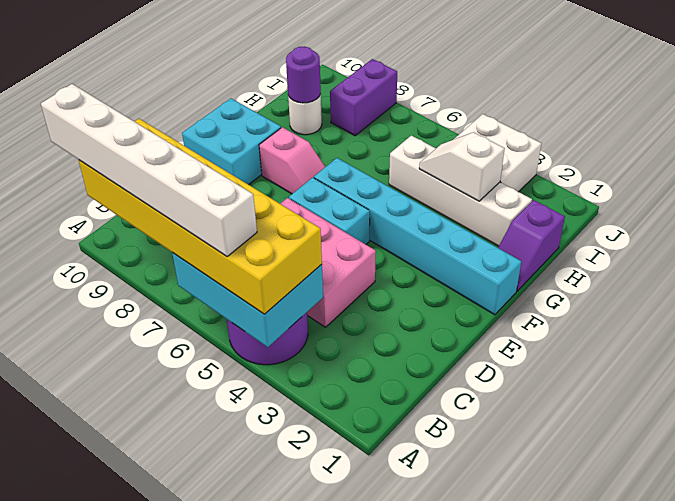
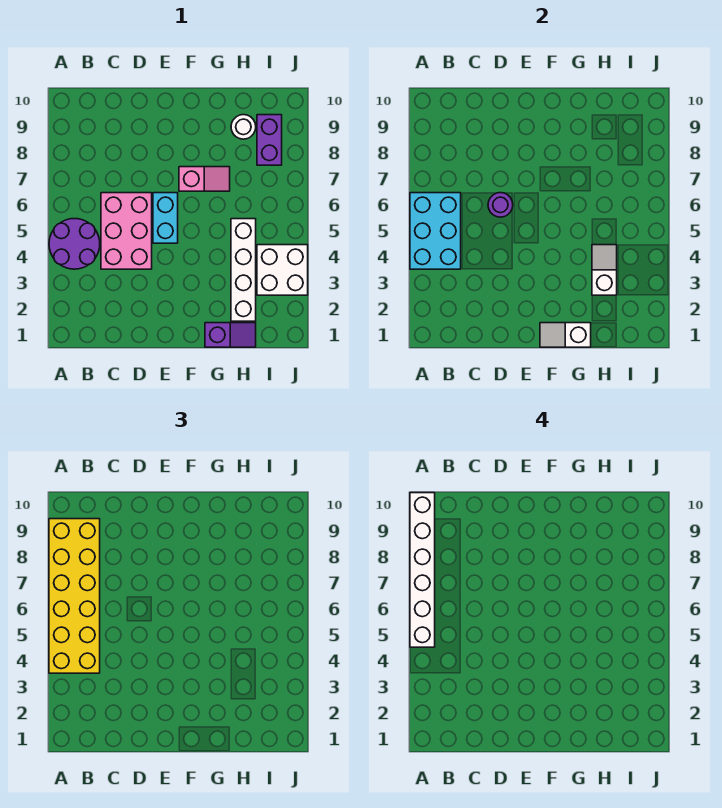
cyan 2x2 brick [182,98,281,185] -> none
cyan 1x6 brick [314,158,521,315] -> none
none -> white 1x2 slope [540,323,591,347]
pink 1x2 slope [259,127,325,194] -> pink 1x2 slope turned to [179,167,230,191]
purple 1x2 slope [498,200,565,291] -> purple 1x2 slope turned to [205,323,256,347]
purple 1x1 round brick [286,46,321,103] -> purple 1x1 round brick moved to [488,193,513,217]
purple 1x2 brick [330,59,397,136] -> purple 1x2 brick turned to [257,115,282,165]

